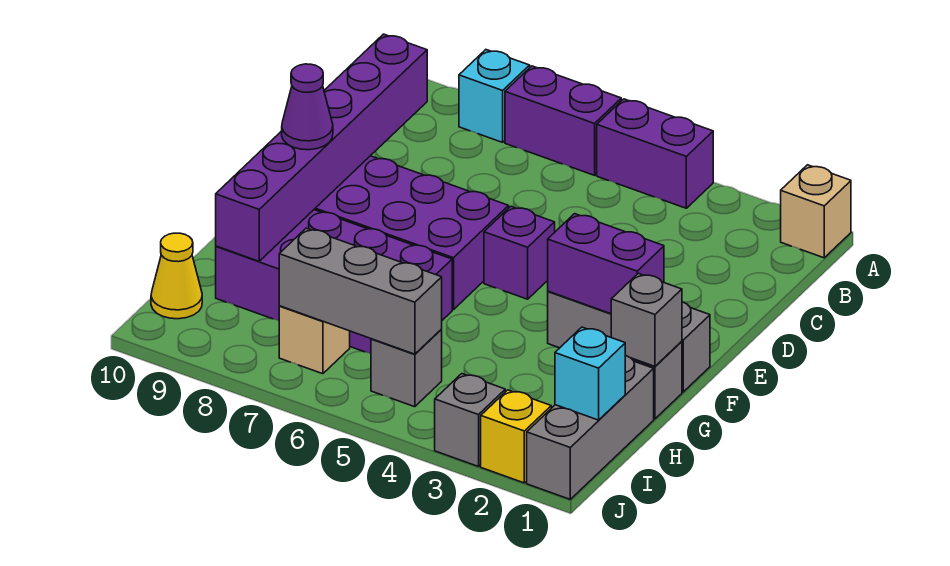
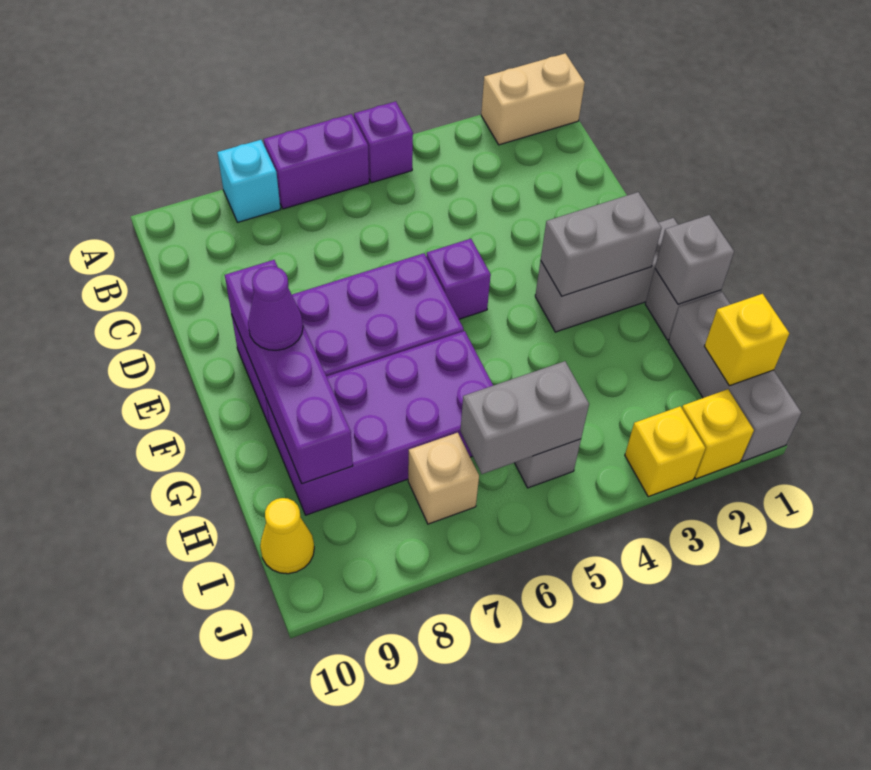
tan 1x1 brick [781,165,851,258] -> tan 1x2 brick [481,53,585,145]
purple 1x2 brick [597,99,713,208] -> purple 1x1 brick [354,101,413,183]
purple 1x6 brick [216,34,427,261] -> purple 1x4 brick [225,260,353,484]
purple 1x2 brick [548,214,664,314] -> grey 1x2 brick [541,192,662,296]
cyan 1x1 brick [555,327,625,420] -> yellow 1x1 brick [704,294,789,386]
grey 1x3 brick [279,228,442,354] -> grey 1x2 brick [460,361,589,474]
grey 1x1 brick [435,374,505,467] -> yellow 1x1 brick [625,406,705,497]

